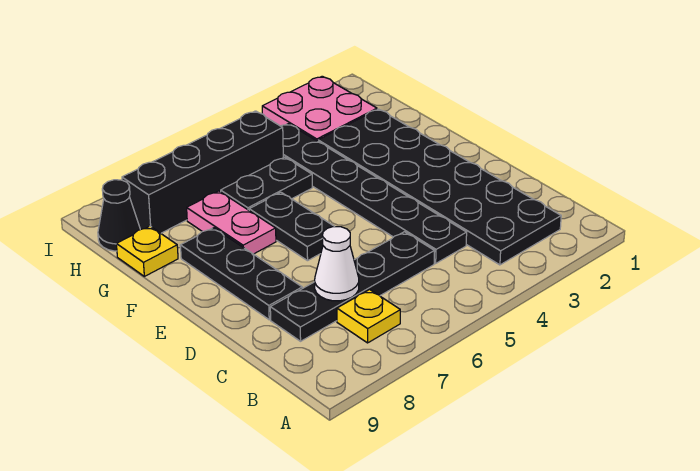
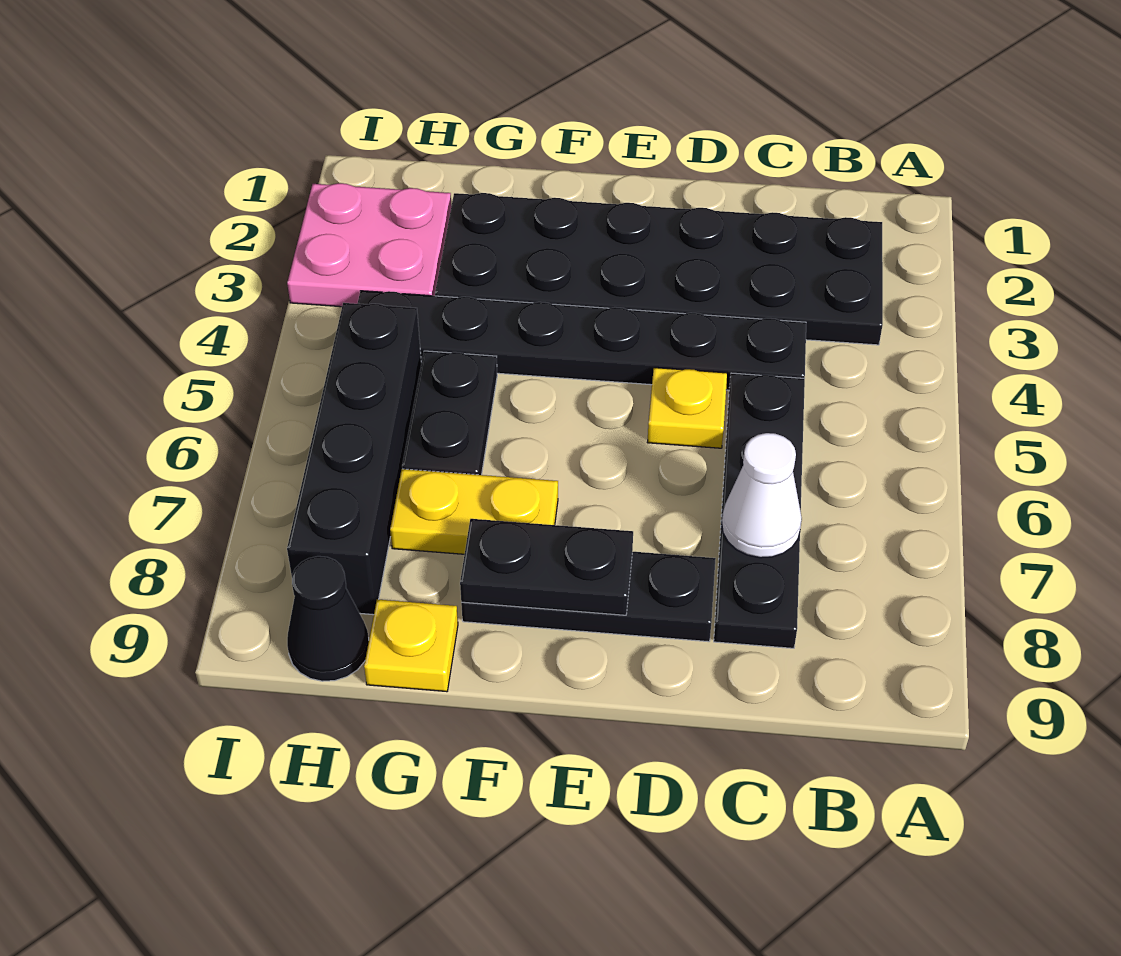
yellow 1x1 plate [337,290,400,343] -> yellow 1x1 plate moved to [647,368,727,448]
black 1x2 plate [249,192,335,261] -> black 1x2 plate moved to [460,519,633,615]
pink 1x2 plate [187,191,276,254] -> yellow 1x2 plate [390,469,558,554]

